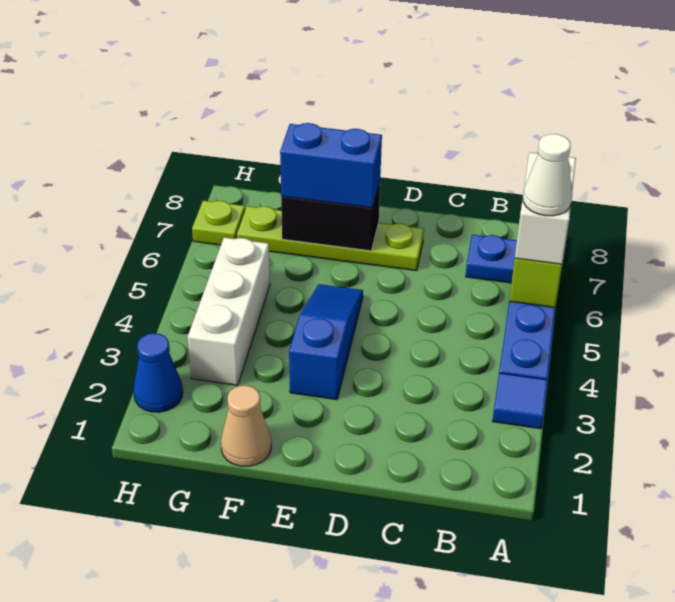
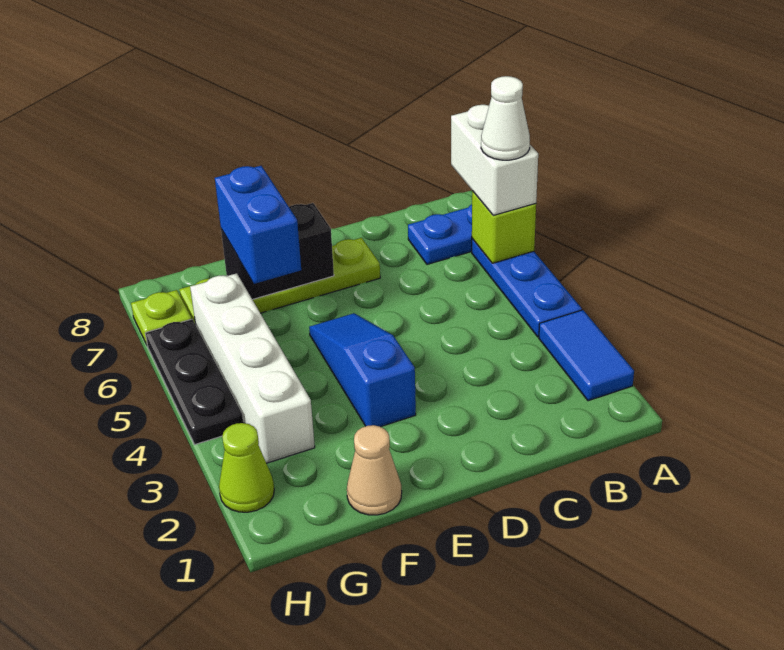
blue 1x1 tile [492,373,548,429] -> blue 1x2 tile [539,310,634,401]
blue 1x2 brick [280,123,382,208] -> blue 1x2 brick turned to [215,166,301,284]
white 1x3 brick [188,238,270,385] -> white 1x4 brick [190,273,315,463]
blue 1x1 cone [133,333,183,412] -> lime 1x1 cone [219,423,274,512]
none -> black 1x3 plate [146,319,243,444]

